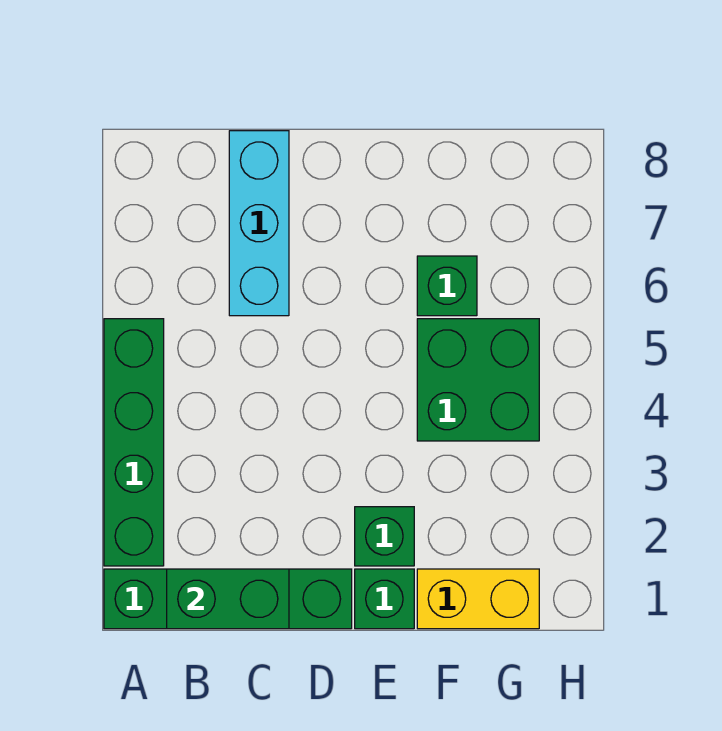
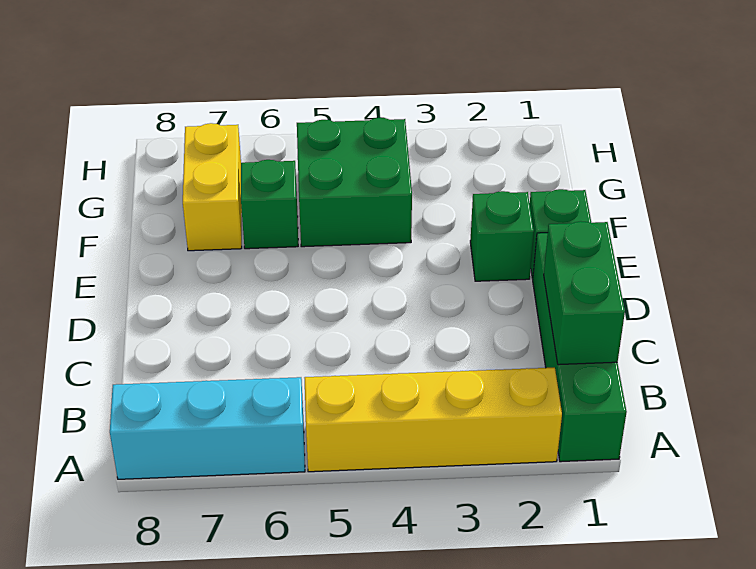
green 1x4 brick [104,319,164,566] -> yellow 1x4 brick [305,368,562,472]
cyan 1x3 brick [229,131,289,316] -> cyan 1x3 brick moved to [110,377,305,479]
yellow 1x2 brick [417,569,539,629] -> yellow 1x2 brick moved to [183,123,242,251]

